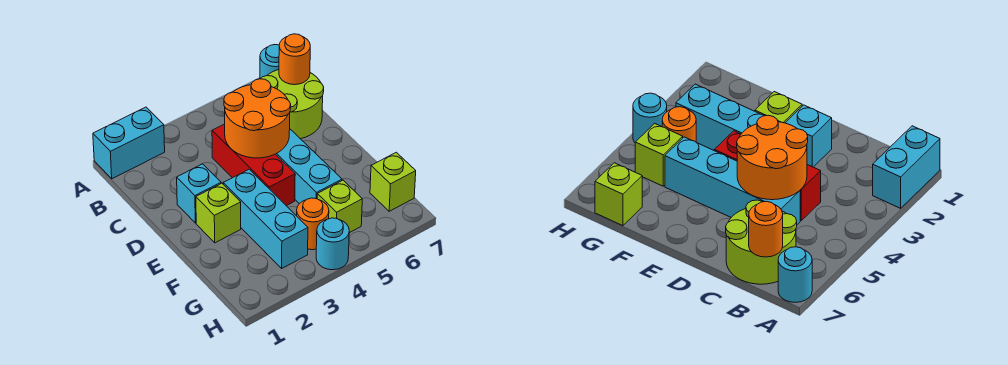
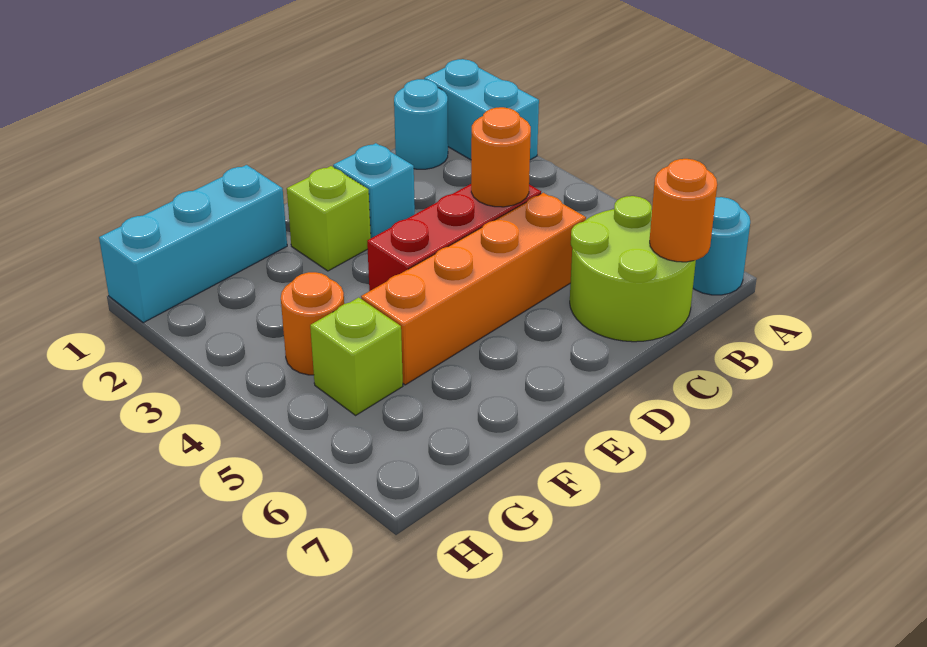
orange 2x2 round brick [224,79,291,158] -> orange 1x1 round brick [471,107,531,207]
cyan 1x4 brick [276,129,342,204] -> orange 1x4 brick [361,193,586,385]
cyan 1x3 brick [223,169,308,268] -> cyan 1x3 brick moved to [99,165,287,323]
lime 1x1 brick [370,152,416,211] -> none
cyan 1x1 round brick [316,218,349,270] -> cyan 1x1 round brick moved to [394,79,448,169]

